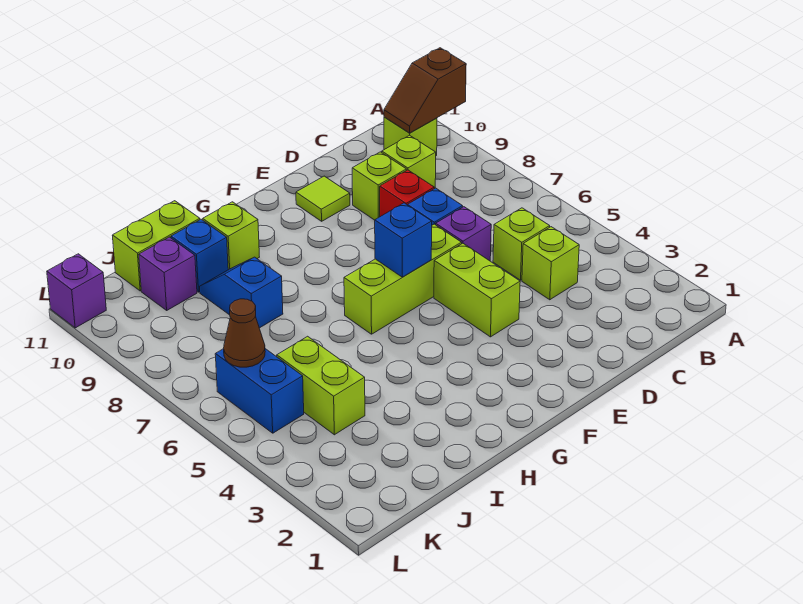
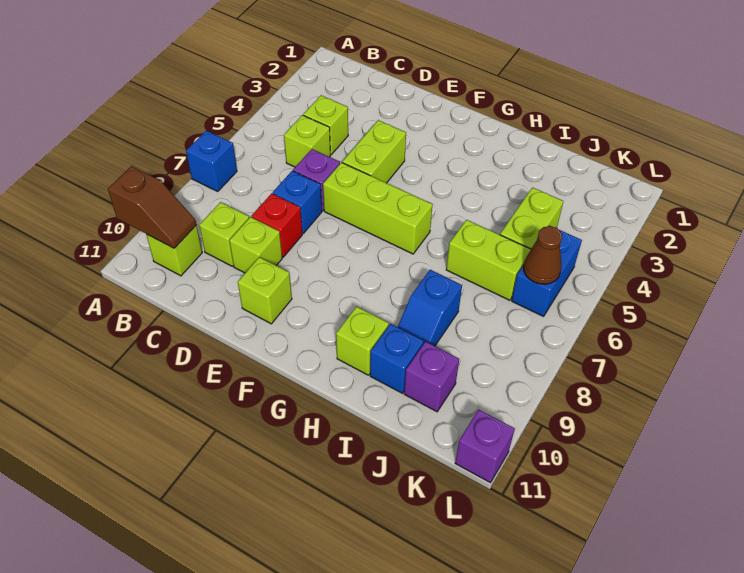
lime 1x1 tile [296,176,350,221] -> lime 1x1 brick [238,257,292,324]
blue 1x1 brick [375,203,432,277] -> blue 1x1 brick moved to [186,131,237,191]
lime 1x2 brick [112,201,200,291] -> lime 1x2 brick moved to [446,220,531,300]

